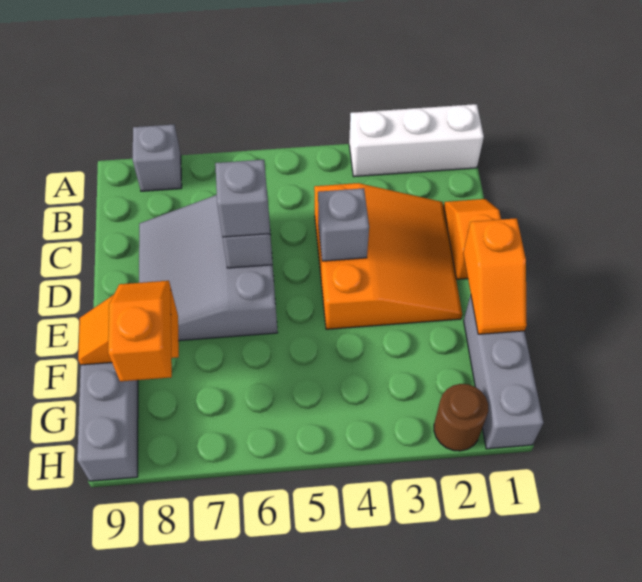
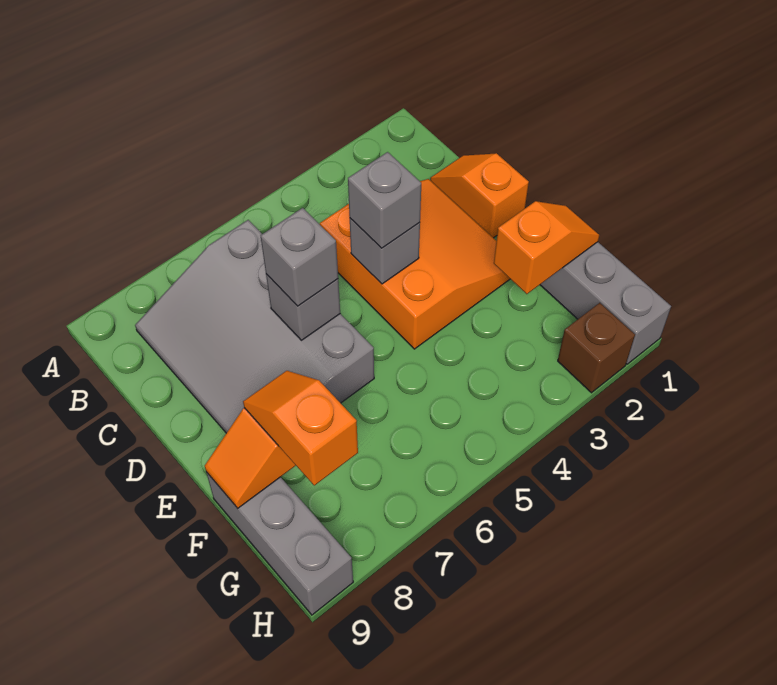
white 1x3 brick [349,104,484,177] -> none
grey 1x1 brick [133,125,182,191] -> grey 1x1 brick moved to [348,152,421,248]
grey 3x3 slope [139,195,278,341] -> grey 3x4 slope [135,220,374,433]
orange 1x2 slope [463,218,527,334] -> orange 1x2 slope turned to [494,201,599,294]
brown 1x1 round brick [434,384,488,451] -> brown 1x1 brick [558,303,635,393]

